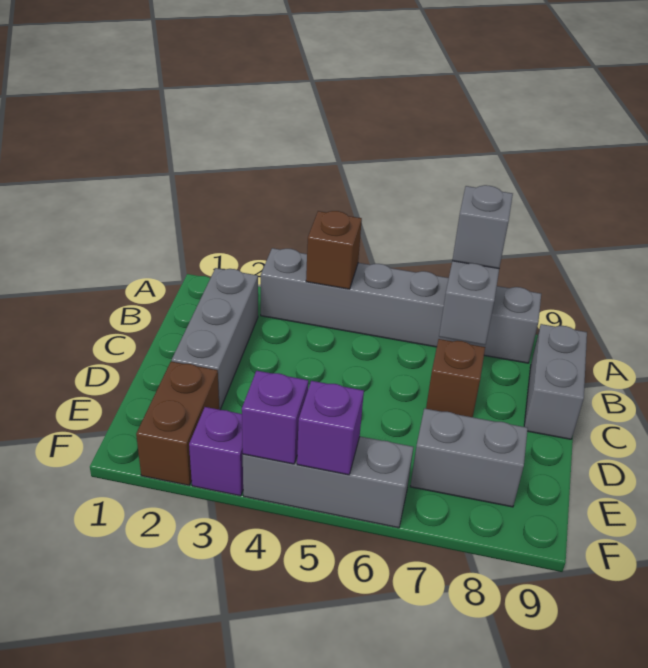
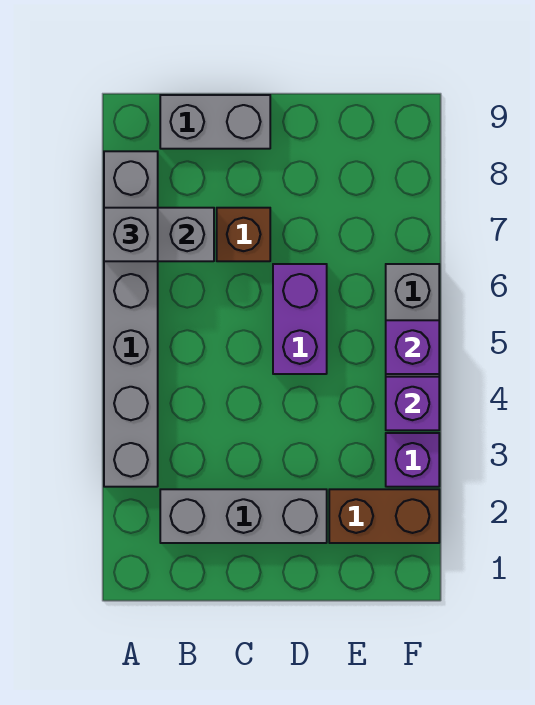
brown 1x1 brick [306,211,362,289] -> none
none -> purple 1x2 brick [273,264,327,374]
grey 1x2 brick [410,408,528,507] -> none

